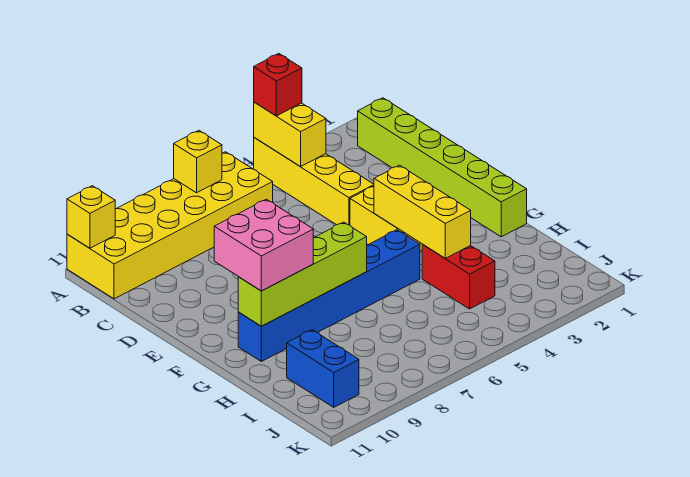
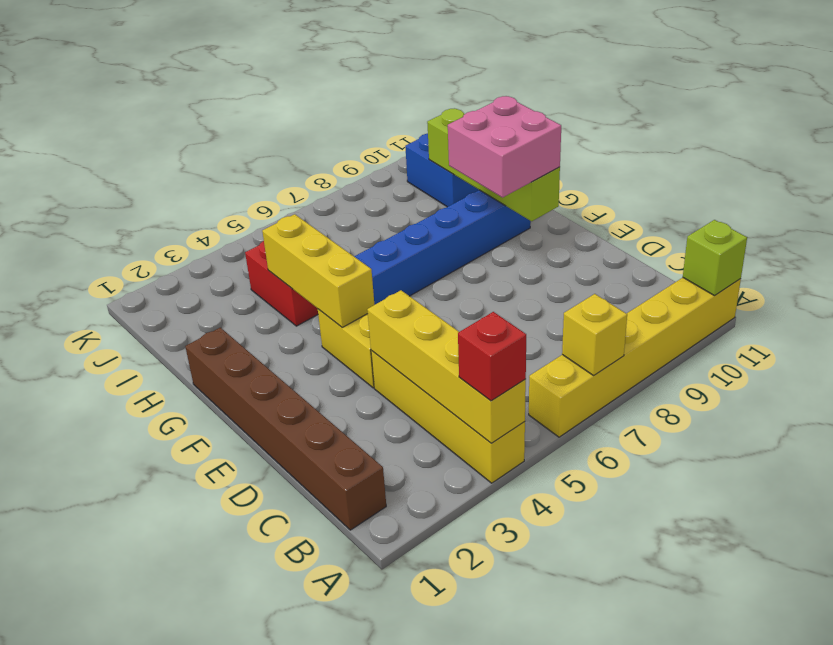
yellow 1x2 brick [254,102,326,167] -> yellow 1x4 brick [367,290,526,443]
yellow 2x6 brick [67,152,273,299] -> yellow 1x6 brick [529,278,741,437]
yellow 1x1 brick [67,186,115,248] -> lime 1x1 brick [683,220,747,296]
lime 1x6 brick [358,98,527,237] -> brown 1x6 brick [185,328,386,530]
lime 1x4 brick [238,222,367,326] -> lime 1x4 brick turned to [427,109,560,221]

